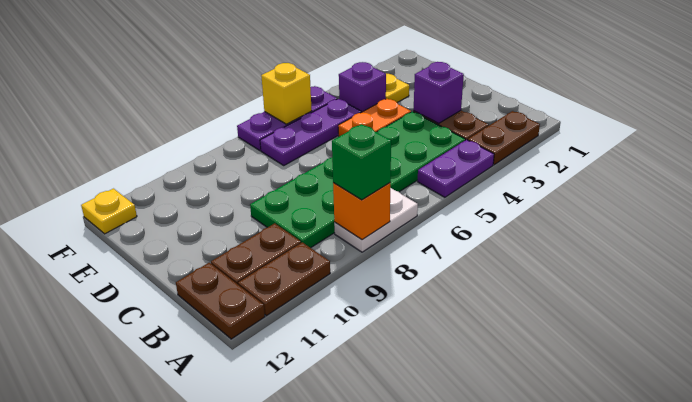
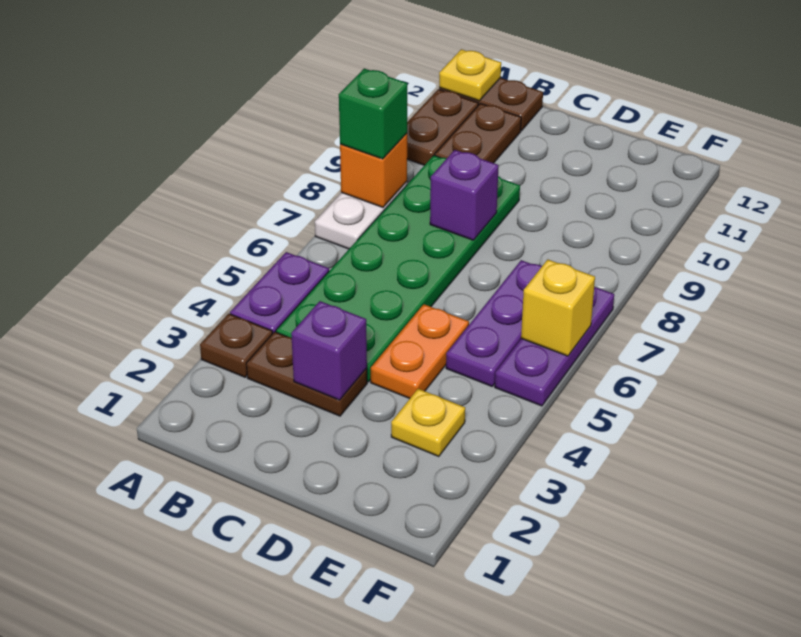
brown 1x2 plate [468,111,540,165] -> brown 1x1 plate [200,314,273,377]
purple 1x1 brick [339,62,386,112] -> purple 1x1 brick moved to [430,150,499,240]
yellow 1x1 plate [81,189,137,234] -> yellow 1x1 plate moved to [439,49,501,101]

